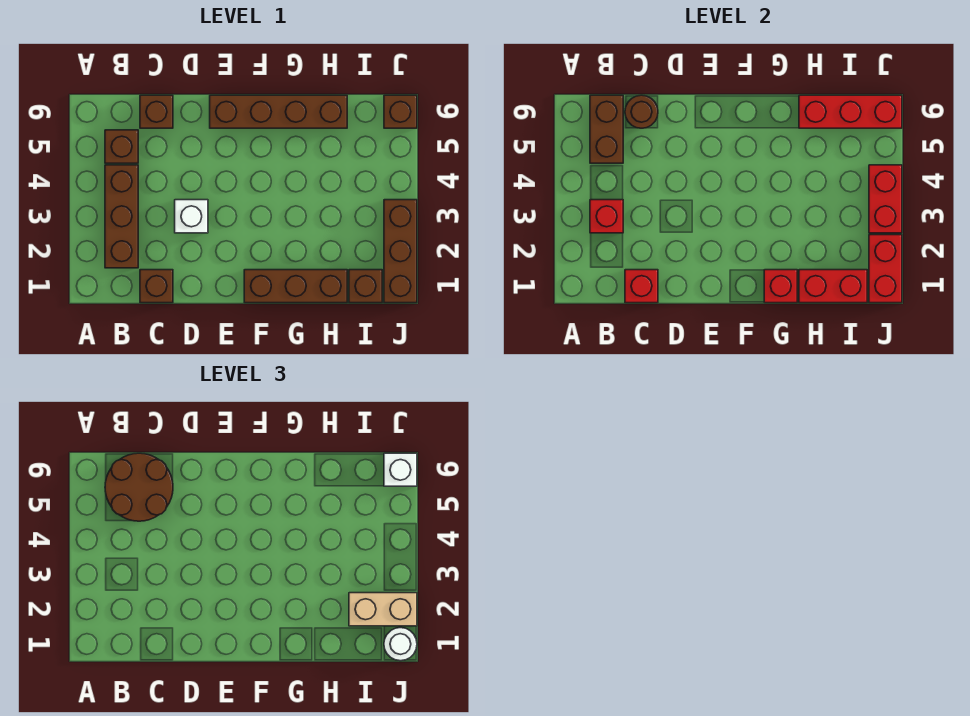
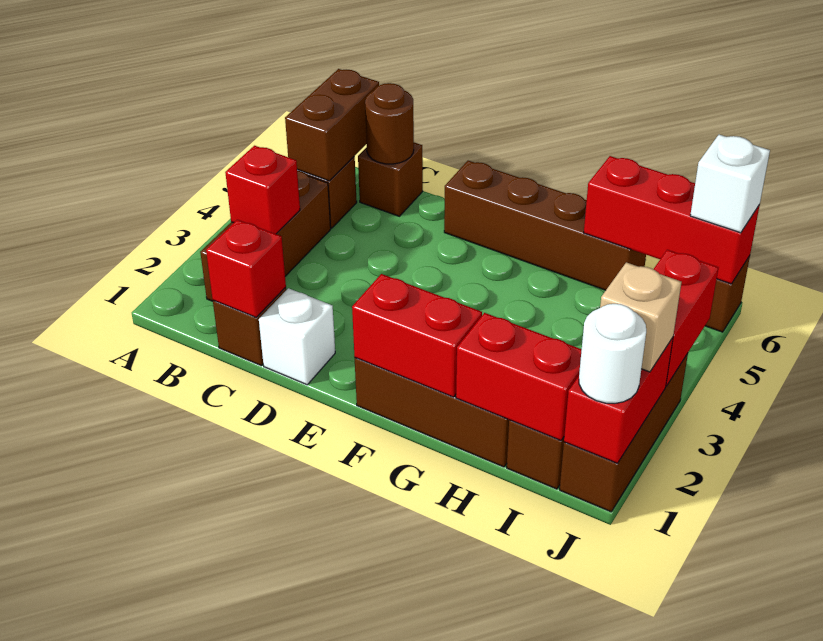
brown 2x2 round brick [105,453,173,521] -> none
white 1x1 brick [175,200,208,233] -> white 1x1 brick moved to [259,288,335,385]
red 1x1 brick [764,270,797,303] -> red 1x2 brick [352,274,482,397]
tan 1x2 brick [349,593,417,626] -> tan 1x1 brick [600,262,682,372]

